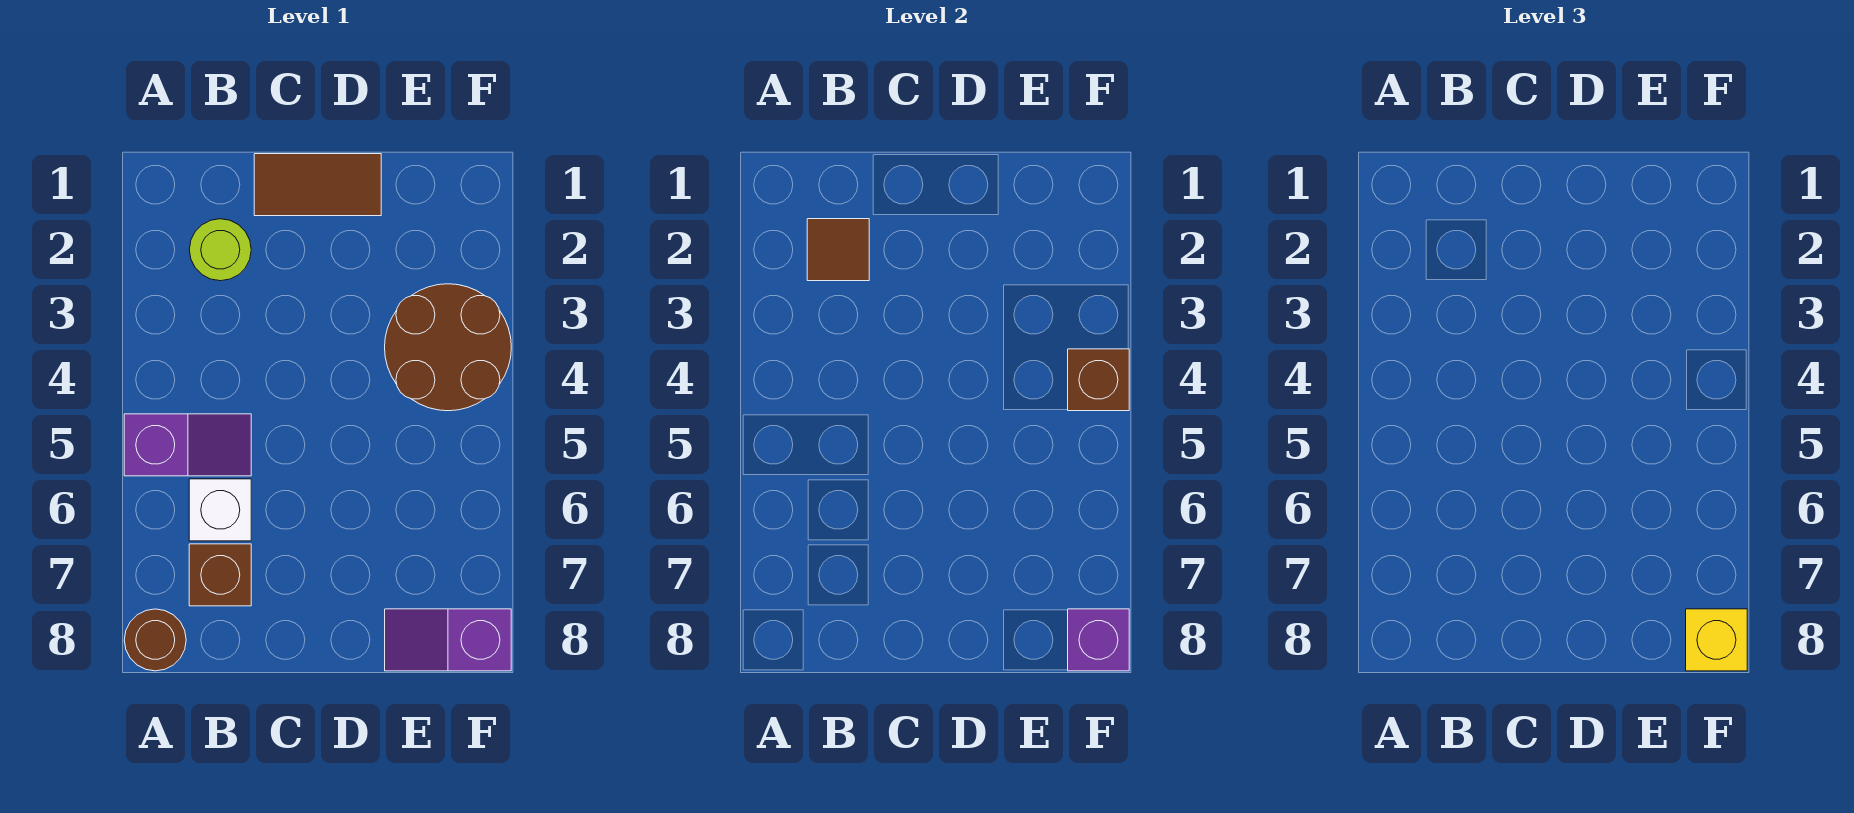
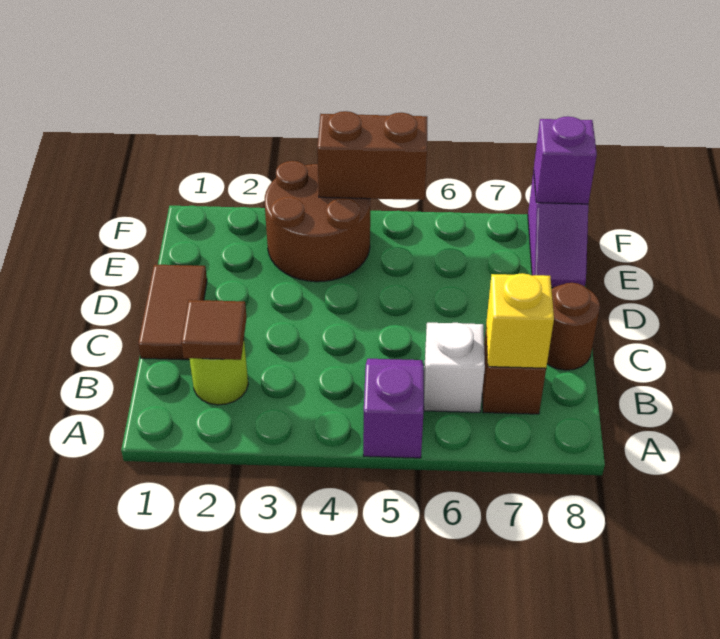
brown 1x1 round brick [124,609,186,671] -> brown 1x1 round brick moved to [547,283,600,370]
brown 1x1 brick [1068,349,1129,411] -> brown 1x2 brick [317,111,427,200]
yellow 1x1 brick [1686,609,1747,671] -> yellow 1x1 brick moved to [486,273,554,368]

